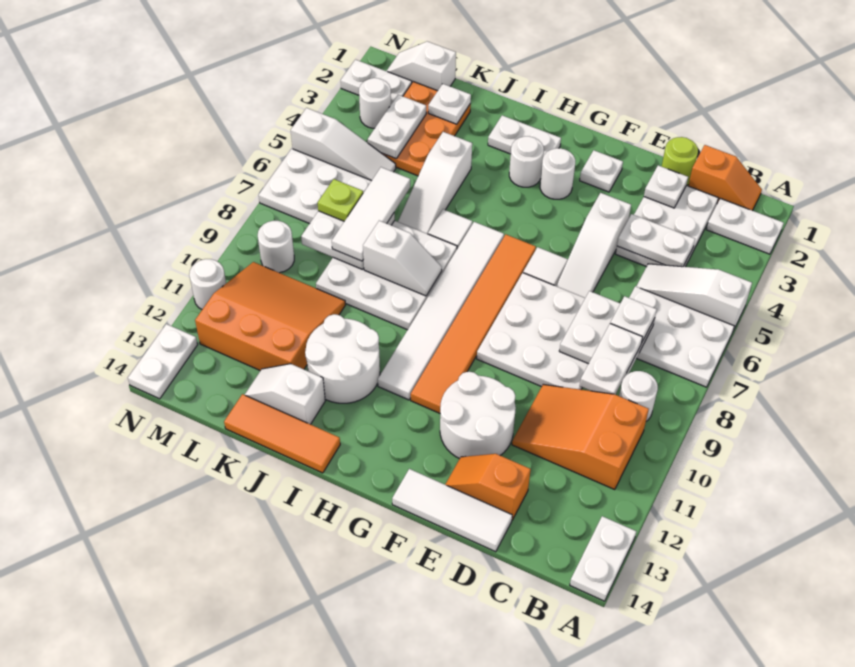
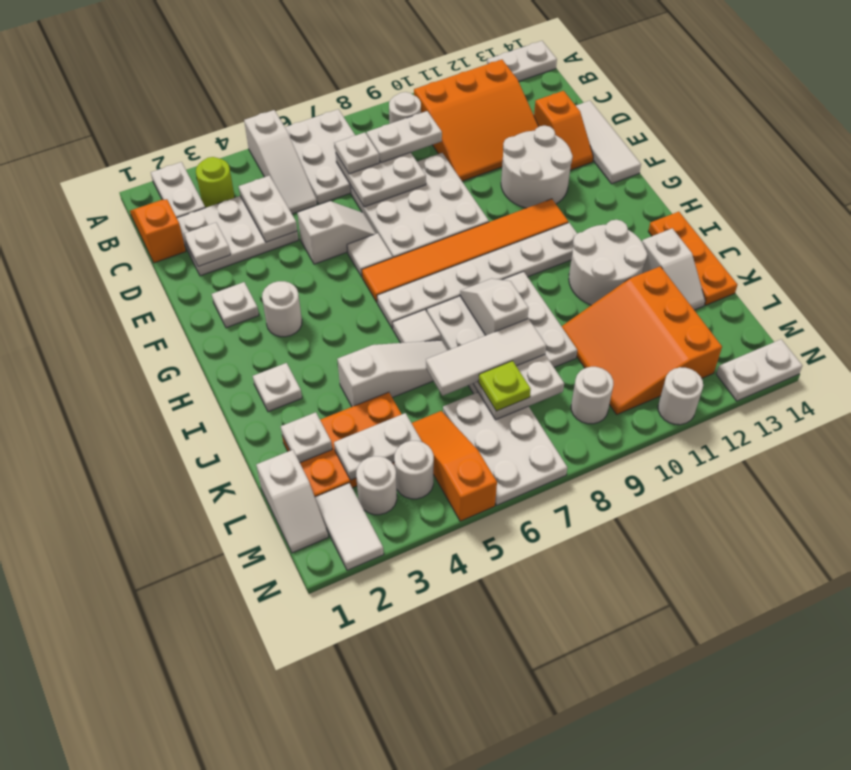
orange 2x3 slope [512,384,649,490] -> orange 3x3 slope [414,60,539,181]
lime 1x1 round brick [662,137,698,185] -> lime 1x1 round brick moved to [196,157,235,208]
white 1x3 slope [557,193,631,298] -> white 1x2 slope [297,201,376,264]
white 1x2 plate [488,115,561,156] -> white 1x1 plate [253,363,302,412]
white 1x1 round brick [509,136,544,187] -> white 1x1 round brick moved to [394,441,434,499]
white 1x6 tile [378,222,504,400] -> white 1x6 plate [377,223,577,329]
orange 1x3 tile [224,394,340,473] -> orange 1x3 plate [648,212,737,305]
white 1x3 slope [291,108,396,181] -> orange 1x3 slope [412,411,497,521]
white 1x2 plate [341,60,412,104] -> white 1x2 tile [315,483,384,570]

